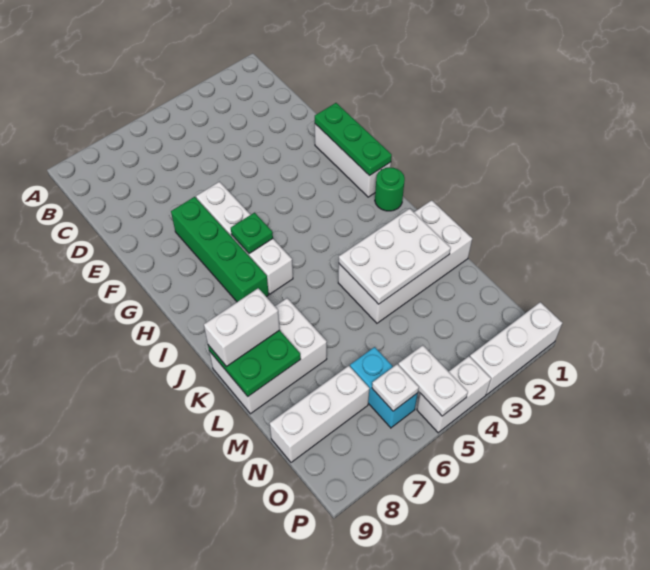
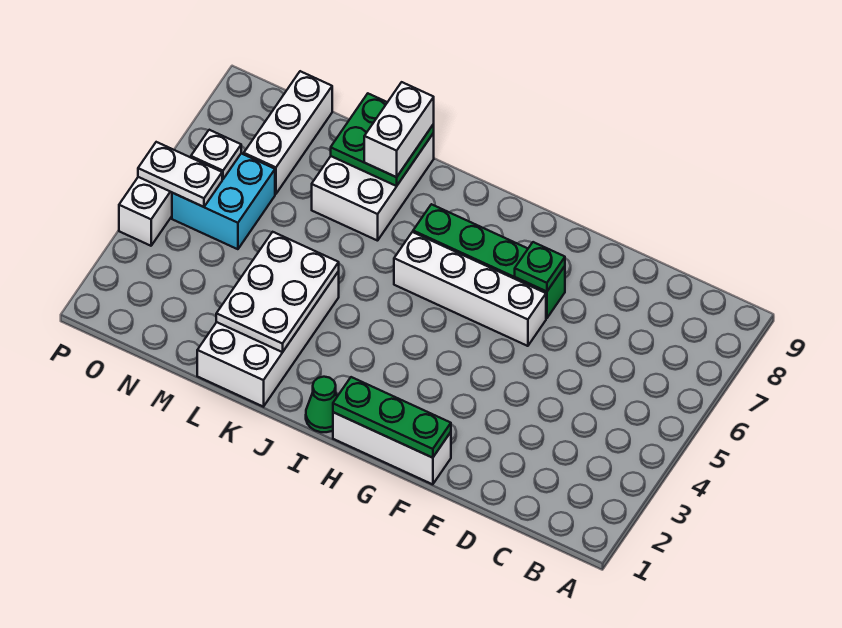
green 1x1 plate [231,213,273,254] -> green 1x1 plate moved to [515,242,565,292]
green 1x1 round brick [375,167,405,211] -> green 1x1 cone [306,377,337,432]
cyan 1x2 brick [350,347,418,428] -> cyan 2x2 brick [172,153,275,249]
white 1x3 brick [470,302,562,395] -> none

